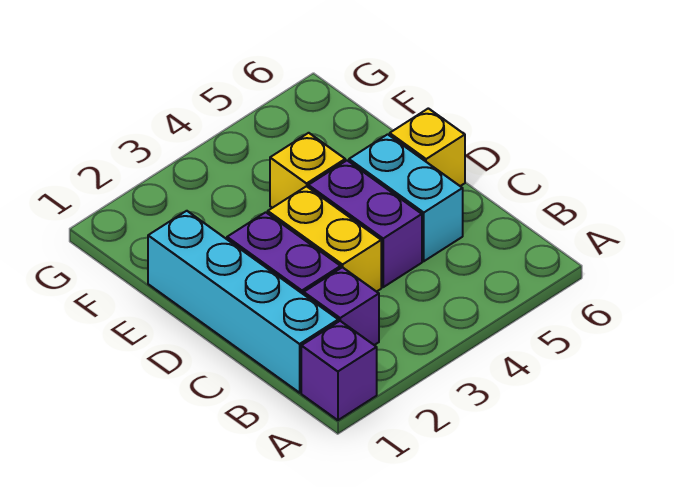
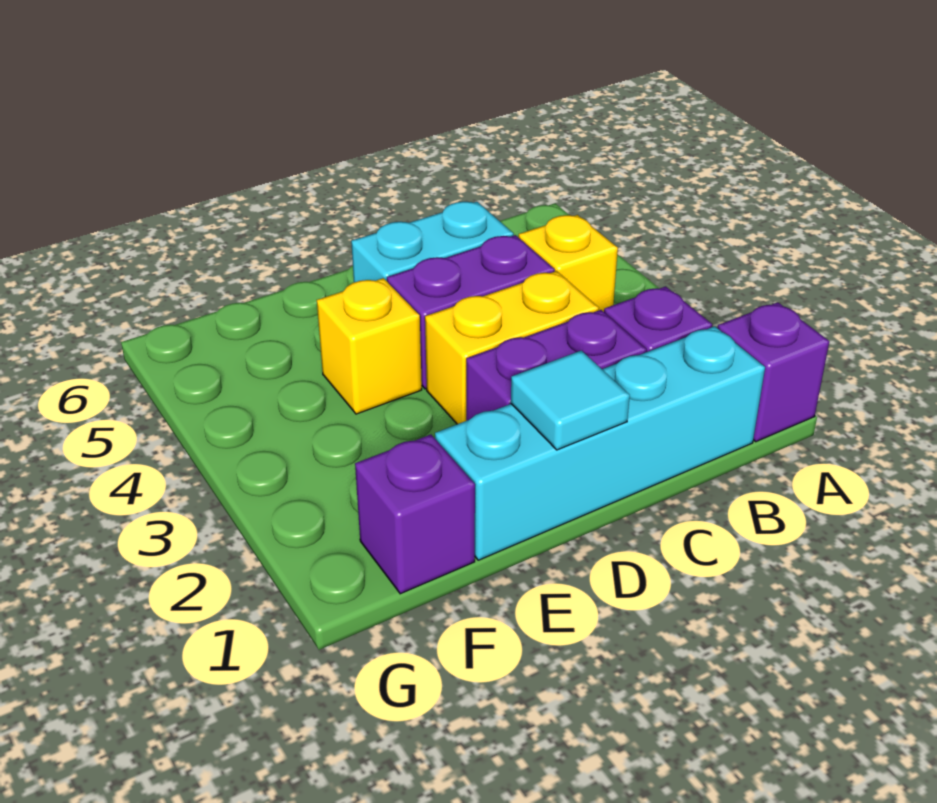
none -> cyan 1x1 tile [511,351,630,450]
yellow 1x1 brick [390,108,465,186] -> yellow 1x1 brick moved to [518,215,618,312]
none -> purple 1x1 brick [355,435,475,594]

